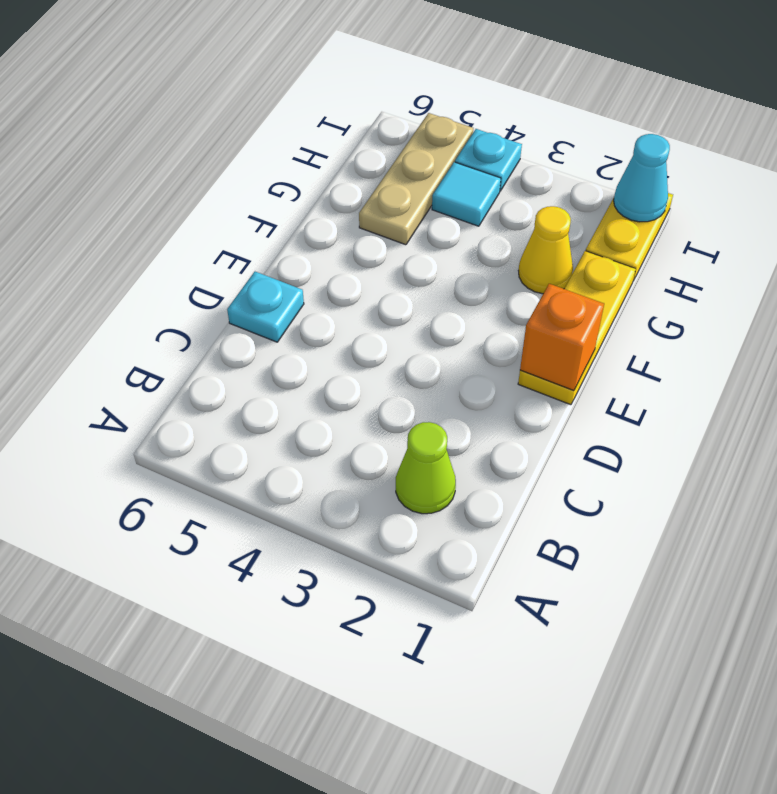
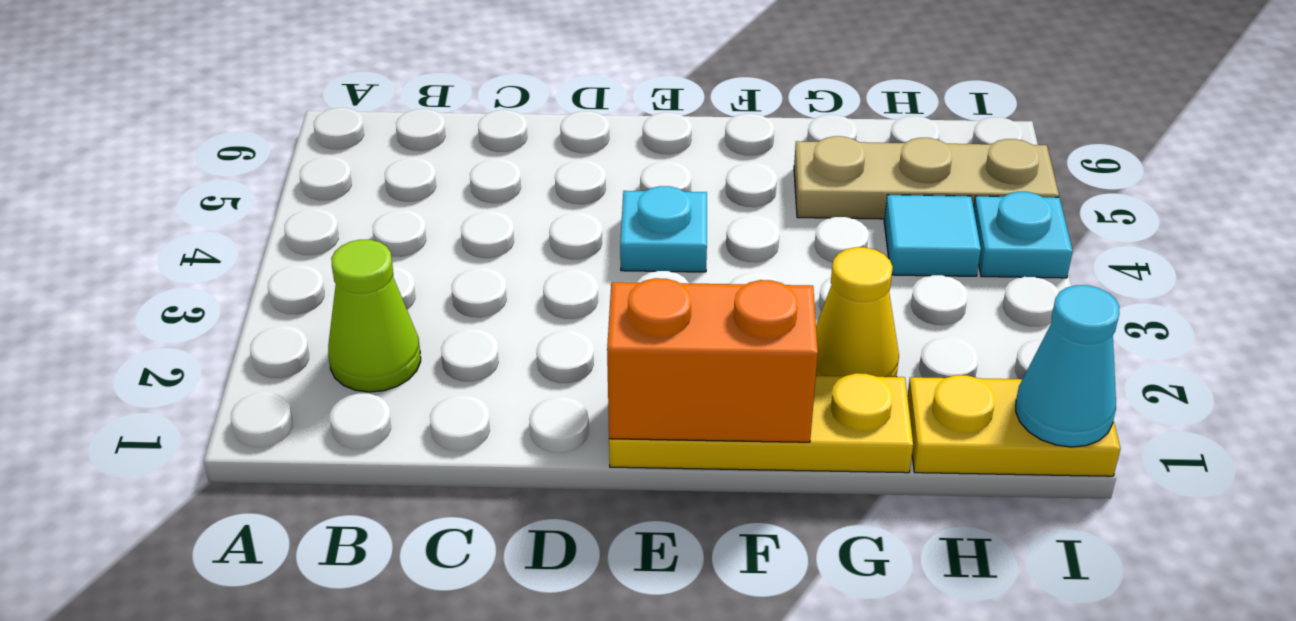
cyan 1x1 plate [227,272,304,342] -> cyan 1x1 plate moved to [620,186,707,272]
orange 1x1 brick [520,284,604,391] -> orange 1x2 brick [607,278,818,442]

